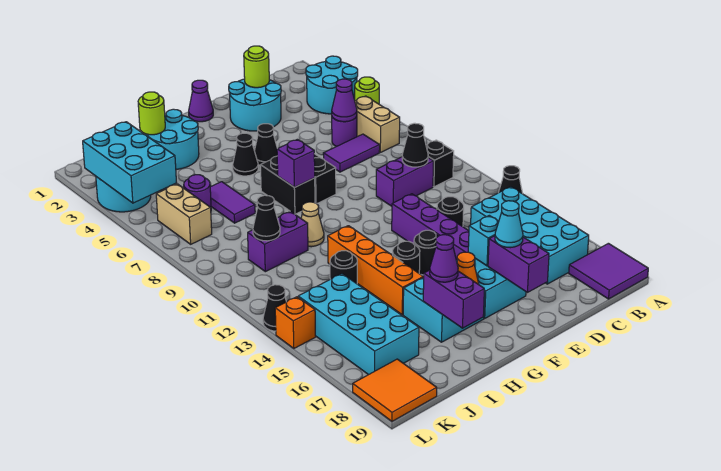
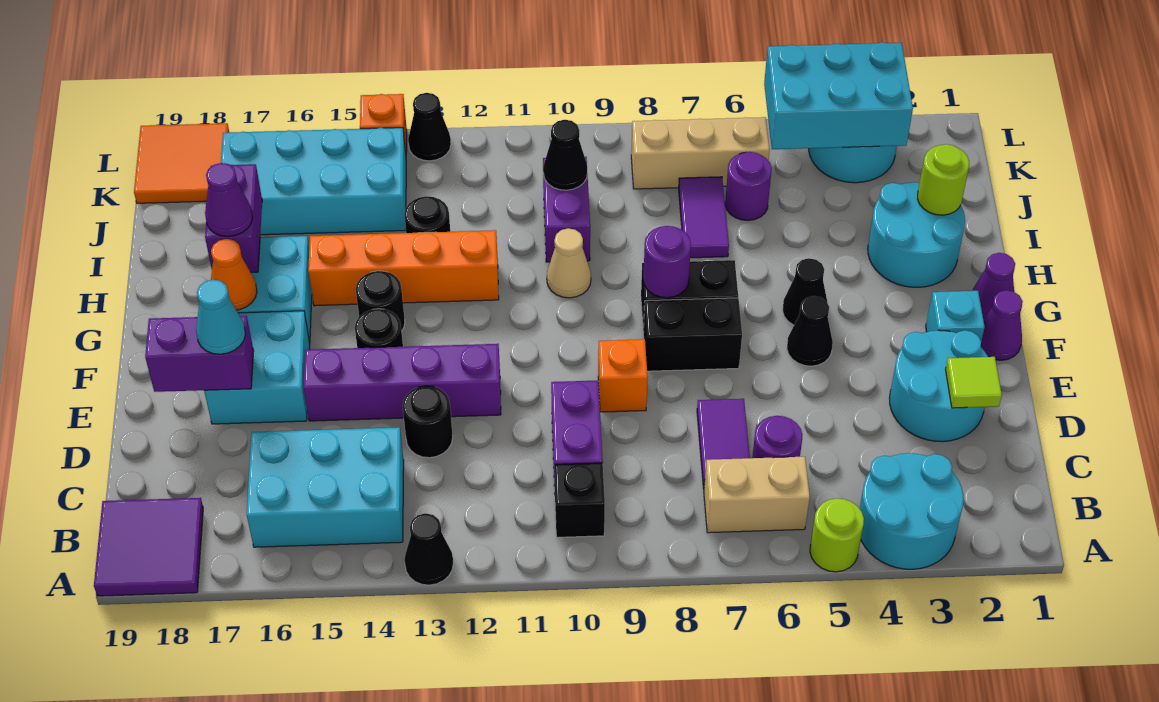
cyan 2x4 brick [471,187,589,284] -> cyan 2x3 brick [247,427,404,547]
purple 1x1 cone [332,79,357,122] -> purple 1x1 cone moved to [972,253,1015,320]
black 1x1 cone [402,123,428,167] -> none
lime 1x1 round brick [244,46,269,88] -> lime 1x1 tile [946,357,1002,408]
none -> orange 1x1 brick [598,339,648,412]
cyan 1x1 brick [468,215,499,266] -> cyan 1x1 brick moved to [926,291,985,341]
purple 1x1 brick [277,139,315,187] -> purple 1x1 round brick [643,226,691,298]
purple 1x2 brick [423,270,484,328] -> purple 1x2 brick turned to [205,164,262,272]
purple 1x2 tile [210,182,255,223] -> purple 1x2 tile turned to [679,177,729,258]
tan 1x2 brick [156,184,212,244] -> tan 1x3 brick [631,117,770,189]

